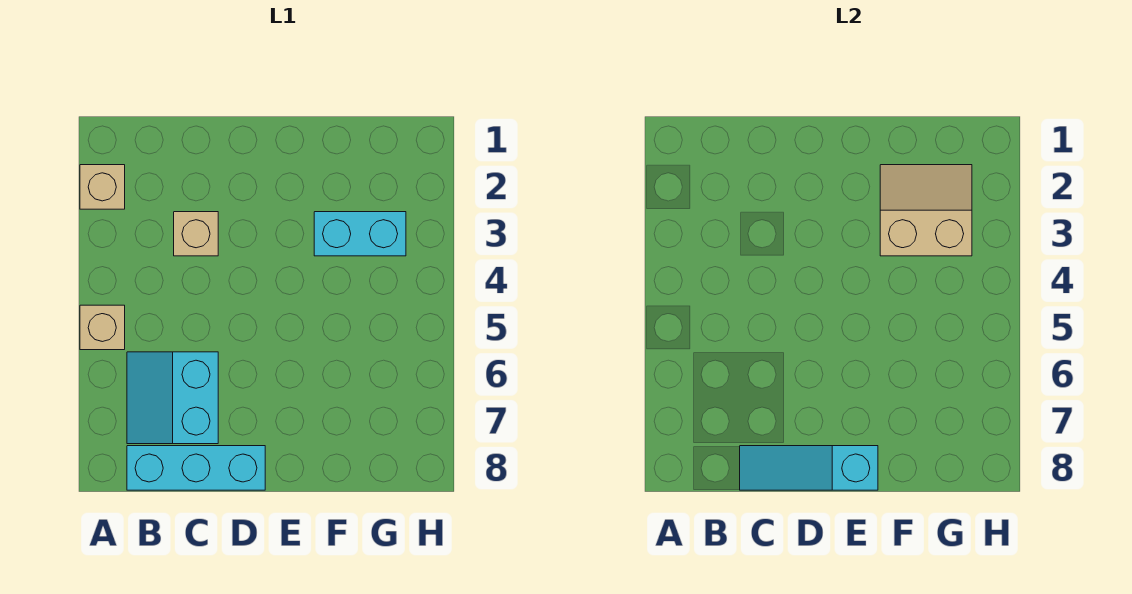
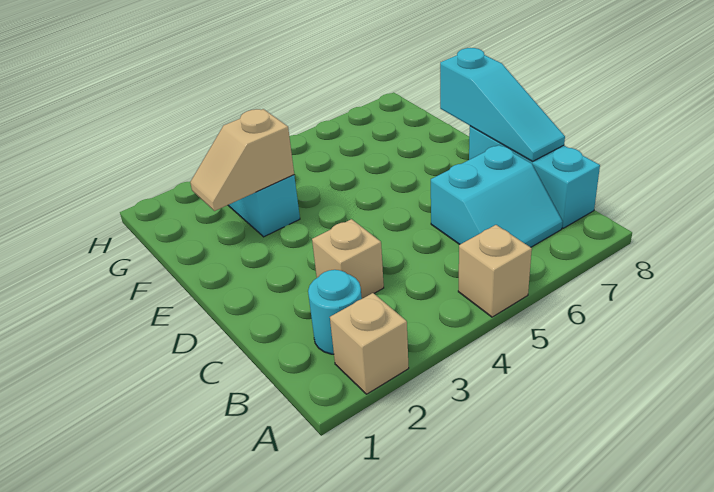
none -> cyan 1x1 round brick [308,270,362,354]
tan 2x2 slope [880,165,972,256] -> tan 1x2 slope [190,109,294,211]

